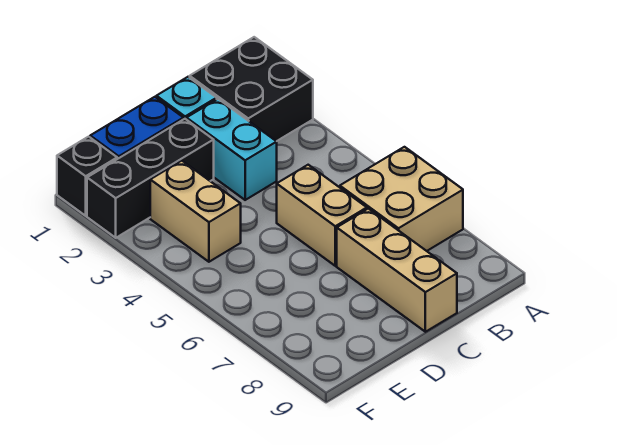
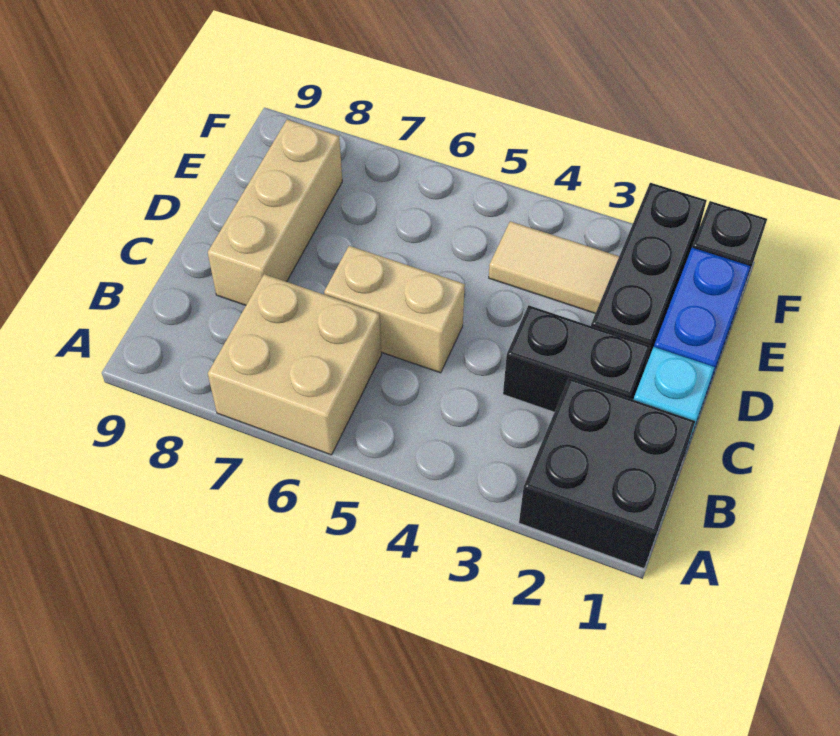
cyan 1x2 brick [187,99,277,200] -> black 1x2 brick [503,305,650,412]
tan 1x3 brick [337,209,457,332] -> tan 1x3 brick turned to [208,120,342,305]
tan 1x2 brick [150,161,241,262] -> tan 1x2 tile [489,221,619,313]

